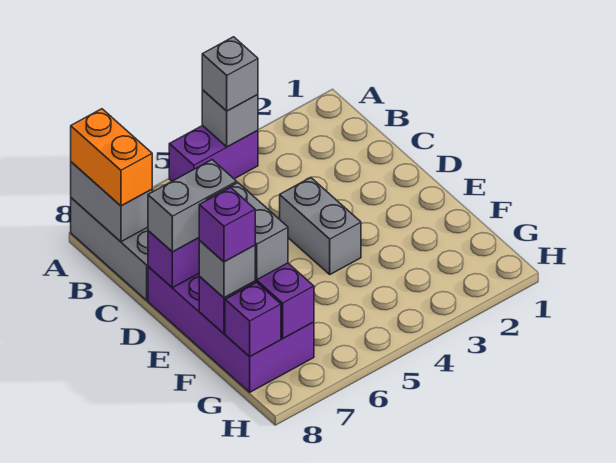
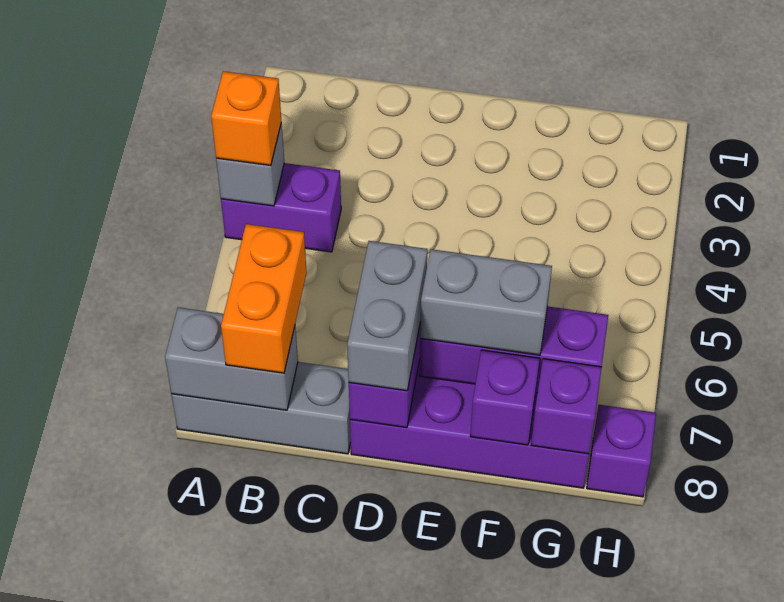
purple 1x2 brick [169,125,258,181] -> purple 1x2 brick turned to [221,163,341,252]
grey 1x1 brick [202,37,258,111] -> orange 1x1 brick [211,71,281,165]
orange 1x2 brick [71,109,152,206] -> orange 1x2 brick turned to [221,224,307,373]
grey 1x2 brick [280,178,361,274] -> none
grey 1x1 brick [199,241,255,298] -> none
purple 1x1 brick [199,188,255,262] -> purple 1x1 brick moved to [587,405,656,497]

